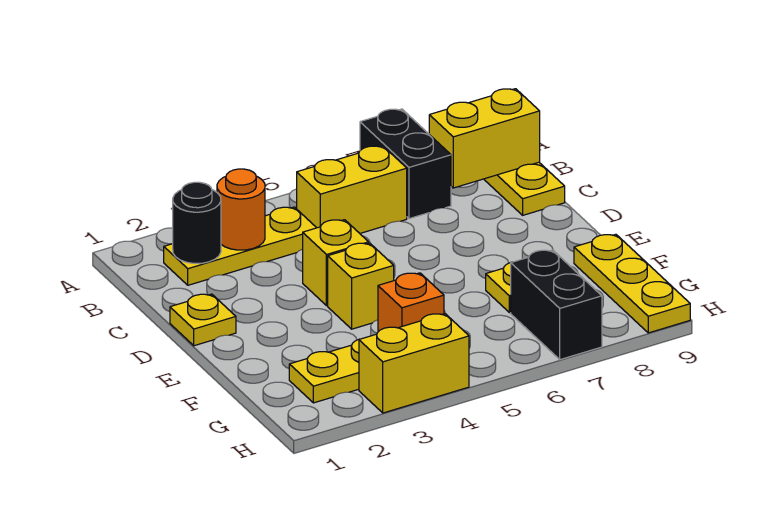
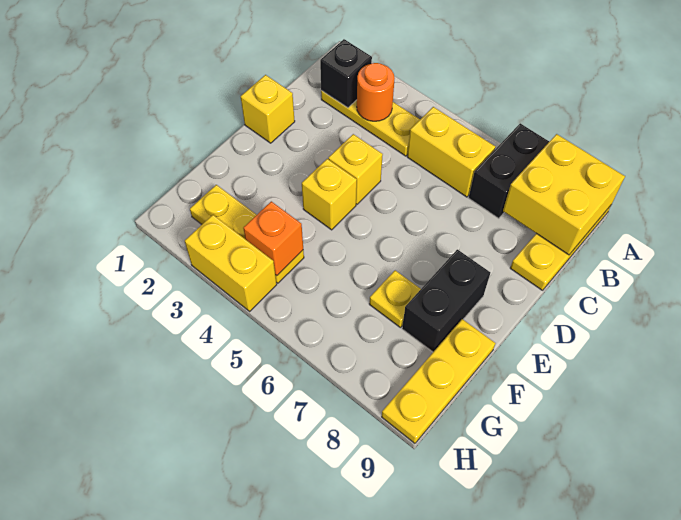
black 1x1 round brick [173,182,221,264] -> black 1x1 brick [320,39,372,108]
yellow 1x2 brick [429,89,540,188] -> yellow 2x2 brick [503,134,625,255]
yellow 1x1 plate [170,294,236,346] -> yellow 1x1 brick [241,75,295,143]
black 1x2 brick [511,250,602,360] -> black 1x2 brick moved to [402,249,491,352]

